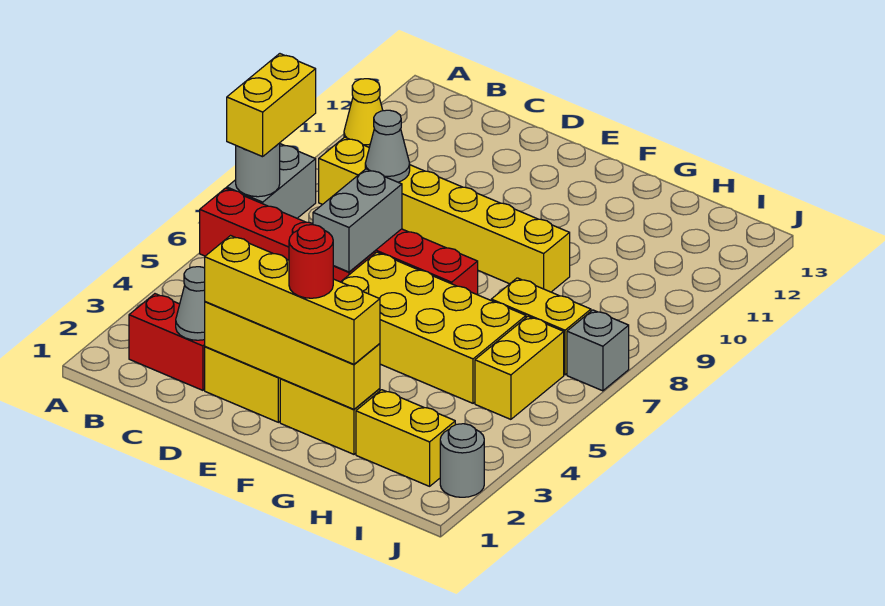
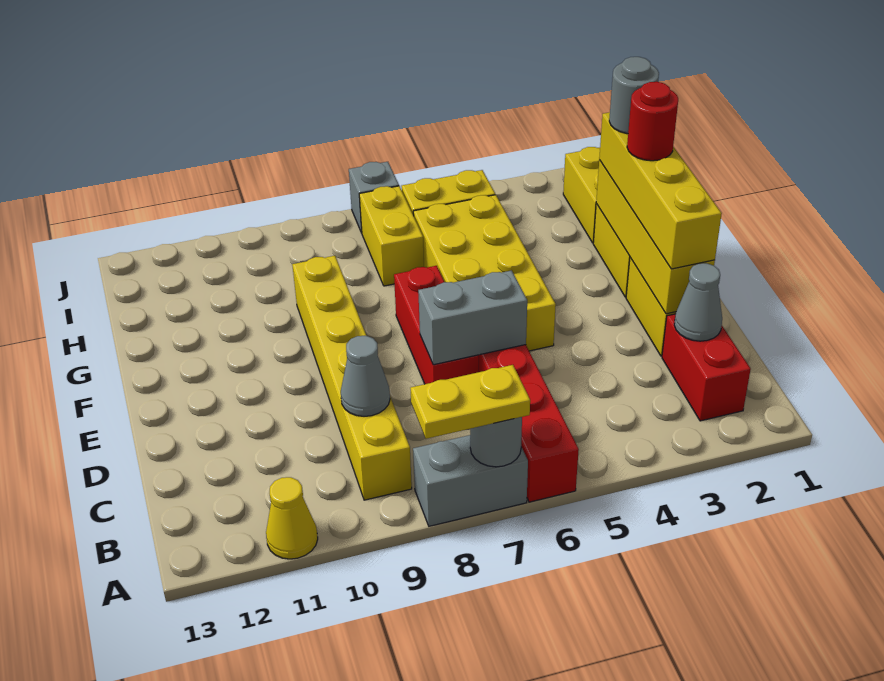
yellow 1x2 brick [227,54,316,157] -> yellow 1x2 plate [410,365,530,439]
grey 1x1 round brick [440,424,484,497] -> grey 1x1 round brick moved to [609,57,659,134]

